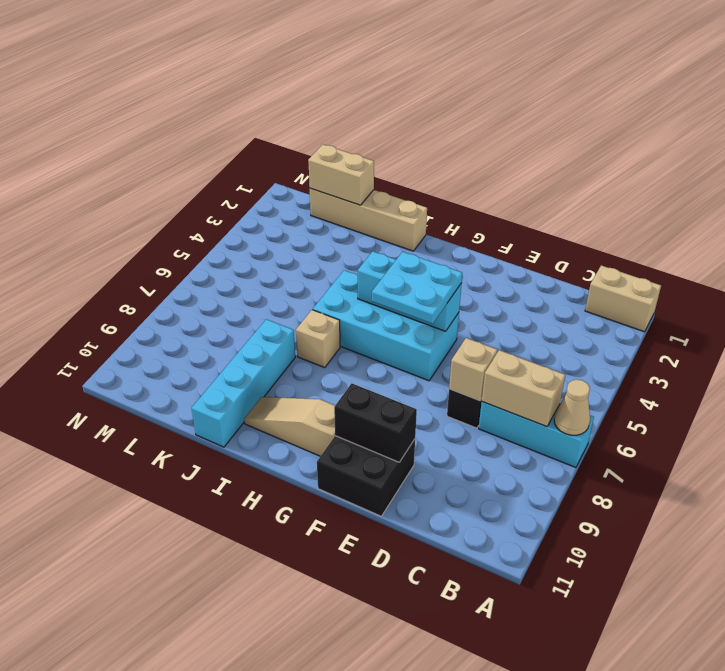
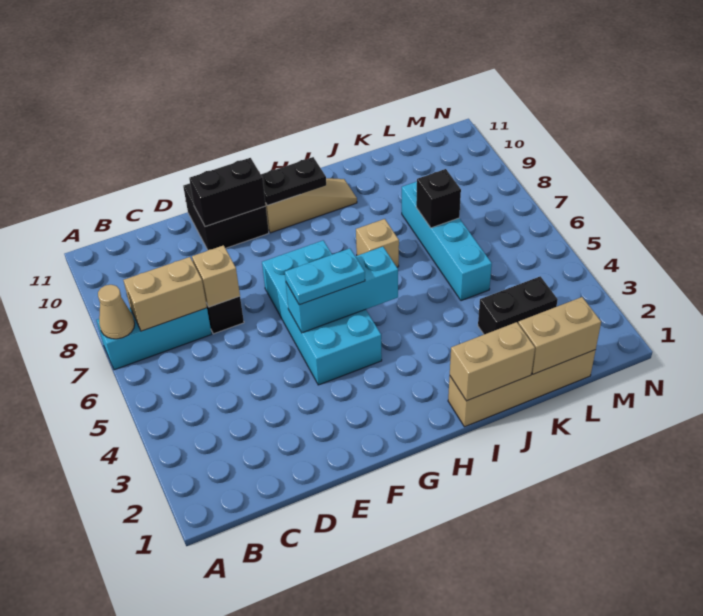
tan 1x2 brick [585,265,661,332] -> tan 1x2 brick moved to [450,322,535,401]
cyan 2x4 brick [313,270,459,381] -> cyan 2x4 brick turned to [262,241,382,385]
cyan 2x2 plate [372,252,462,324] -> cyan 1x2 plate [285,248,365,305]
none -> black 1x2 plate [261,157,326,205]
cyan 1x4 brick [192,319,295,447] -> cyan 1x4 brick moved to [402,182,492,301]
none -> black 1x2 brick [478,276,558,334]
none -> black 1x1 brick [416,169,461,228]

